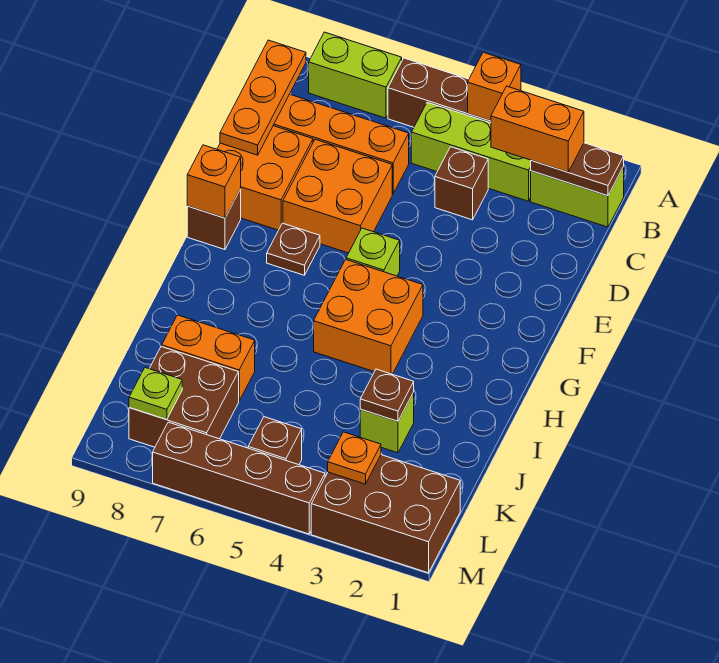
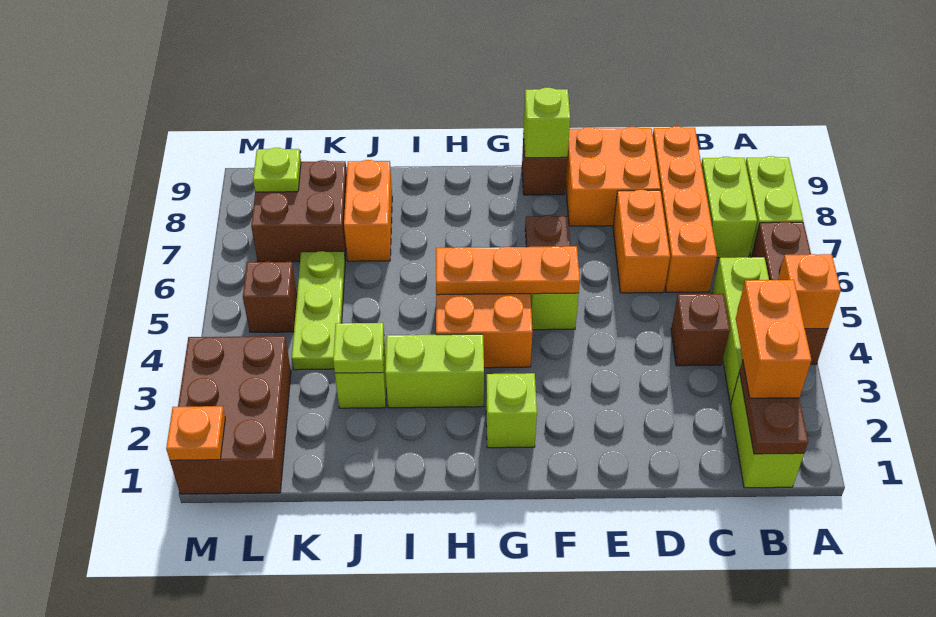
none -> lime 1x2 brick [701,157,757,258]
orange 1x3 plate [220,40,306,155] -> orange 1x3 plate moved to [436,246,580,295]
orange 2x2 brick [283,139,392,253] -> orange 1x2 brick [613,190,670,293]
orange 1x1 brick [187,145,241,218] -> lime 1x1 brick [524,88,570,158]
none -> lime 1x1 brick [486,373,537,448]
none -> lime 1x2 brick [385,334,484,408]
brown 1x1 plate [360,369,414,421] -> lime 1x1 plate [333,323,384,373]
none -> lime 1x3 plate [292,251,345,370]
orange 1x1 plate [328,432,381,484] -> orange 1x1 plate moved to [166,406,225,460]
brown 1x4 brick [153,422,325,534] -> none

